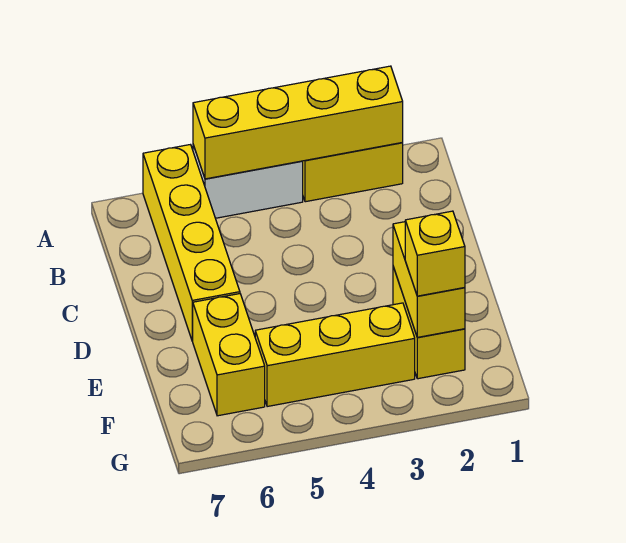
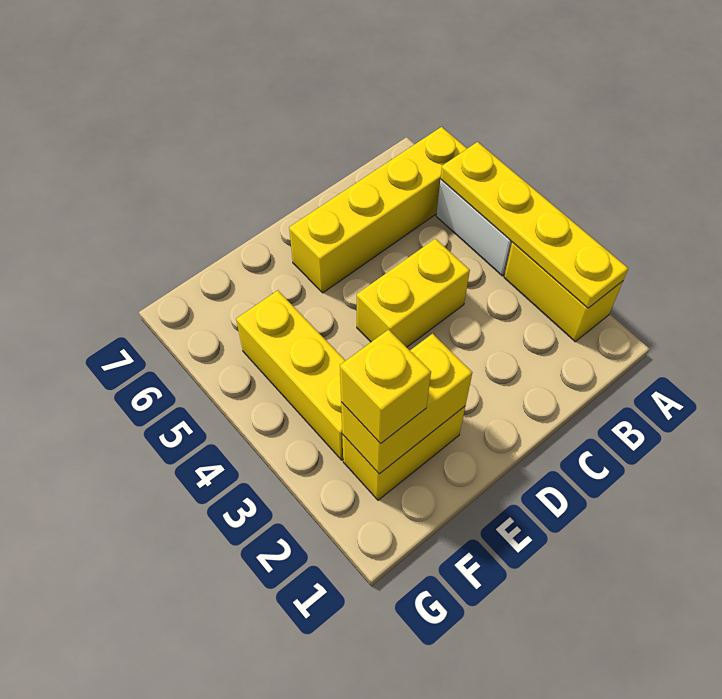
yellow 1x4 brick [193,66,403,179] -> yellow 1x4 plate [440,142,628,308]
yellow 1x2 brick [193,294,265,416] -> yellow 1x2 brick moved to [357,239,470,347]

